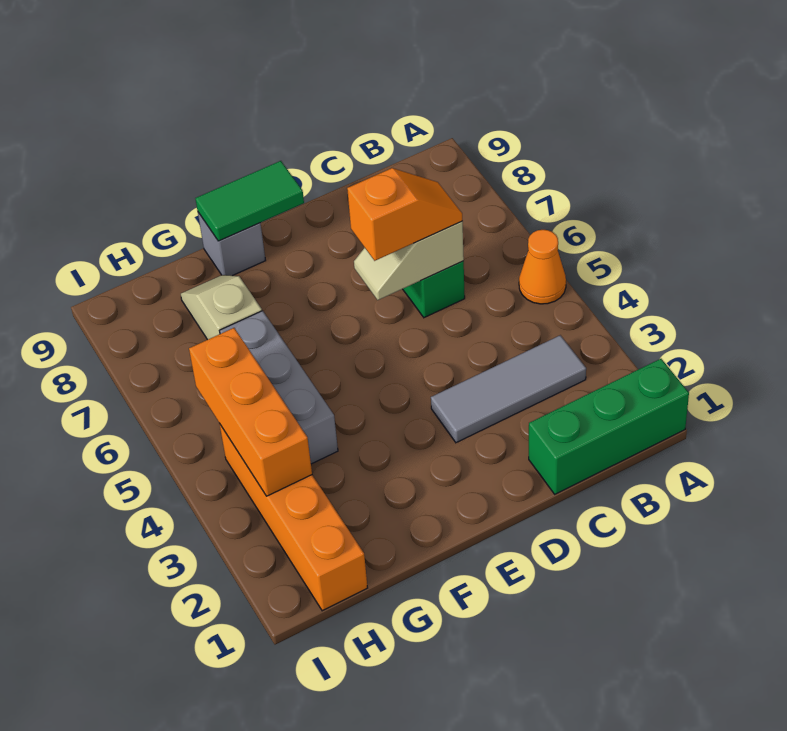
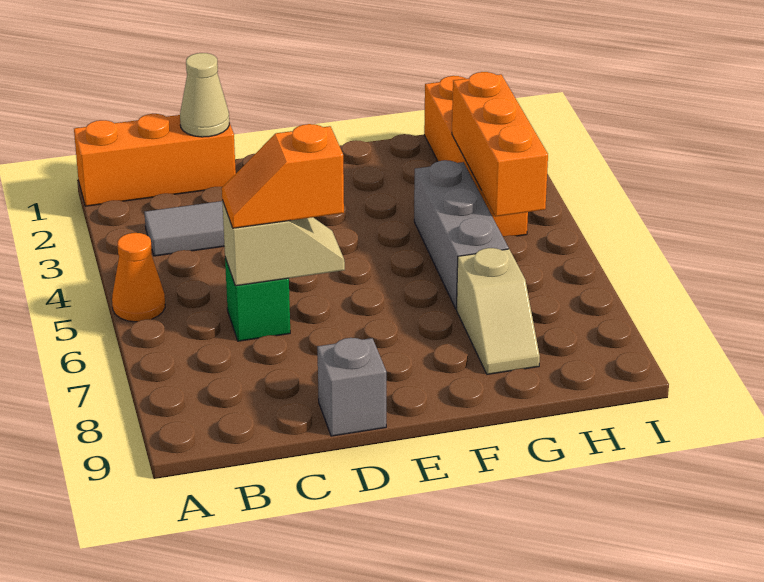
green 1x3 brick [529,359,689,494] -> orange 1x3 brick [74,114,236,206]
none -> tan 1x1 cone [180,53,229,137]
green 1x2 tile [195,161,304,241] -> none
grey 1x1 brick [198,212,266,276] -> grey 1x1 brick moved to [317,338,386,436]

